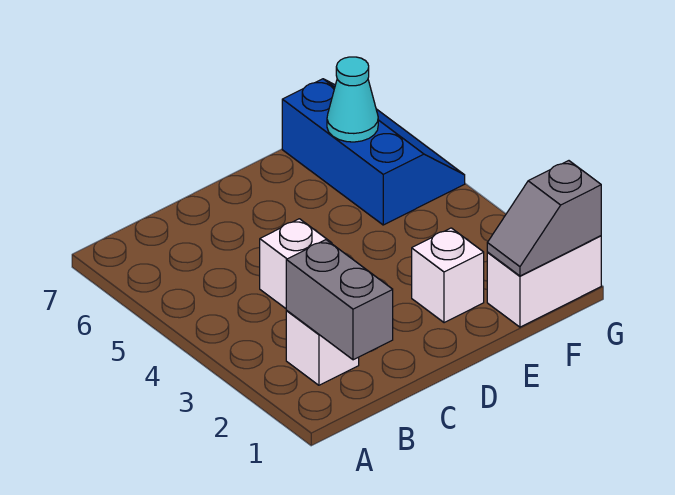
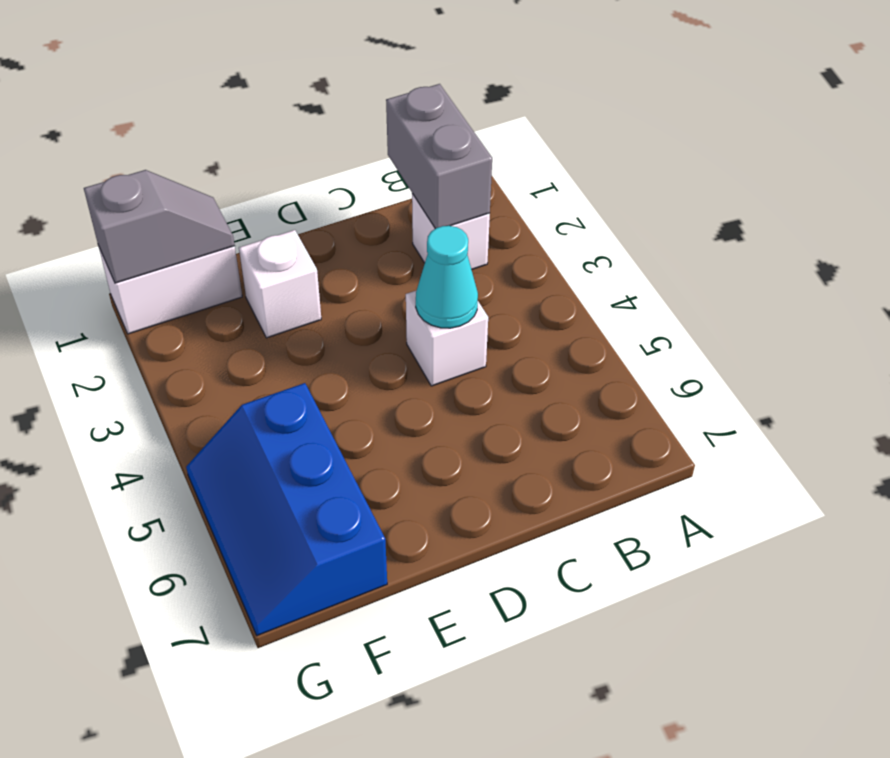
cyan 1x1 cone [327,57,378,142] -> cyan 1x1 cone moved to [416,226,478,328]

